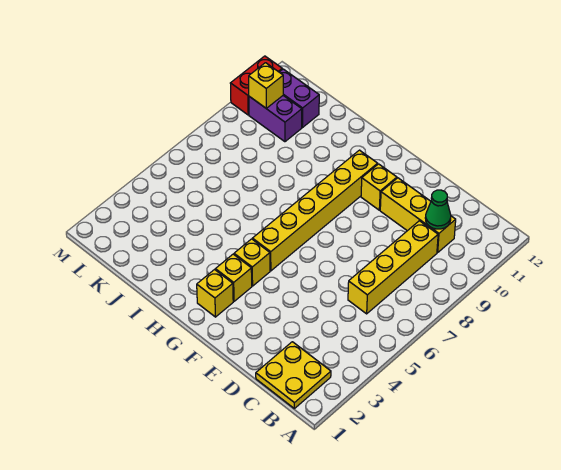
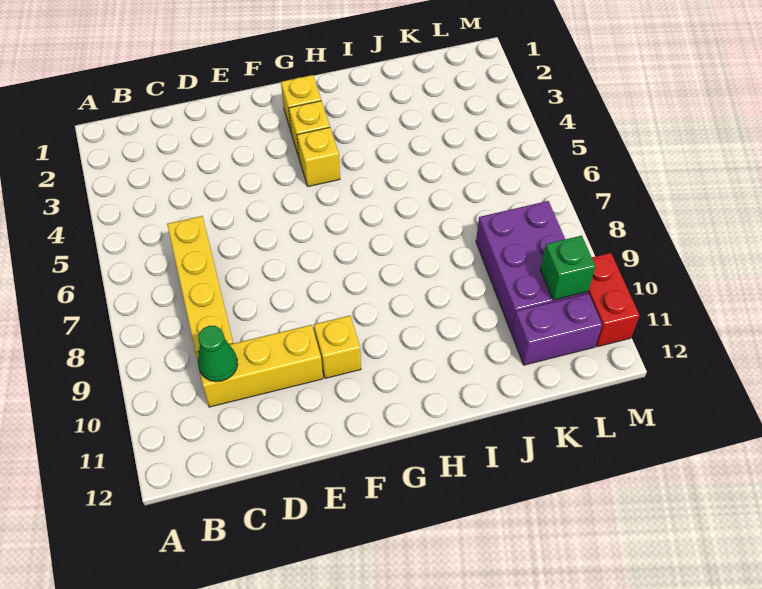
yellow 2x2 plate [256,342,331,408] -> none
yellow 1x6 brick [252,150,378,271] -> none
purple 1x2 brick [249,96,302,142] -> purple 2x3 brick [476,201,588,333]
yellow 1x1 brick [249,63,283,108] -> green 1x1 brick [540,236,596,300]

